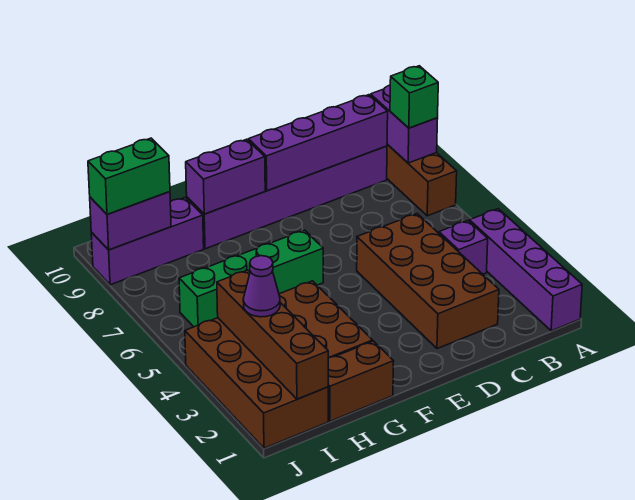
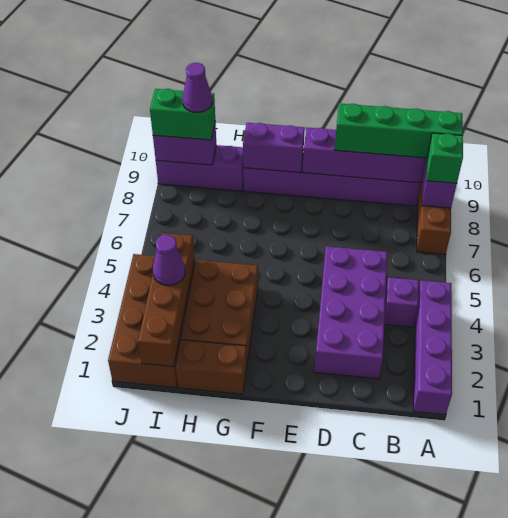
brown 2x4 brick [357,214,499,349] -> purple 2x4 brick [314,246,387,379]
green 1x4 brick [179,230,323,327] -> green 1x4 brick moved to [335,103,463,158]
none -> purple 1x1 cone [183,63,212,112]

